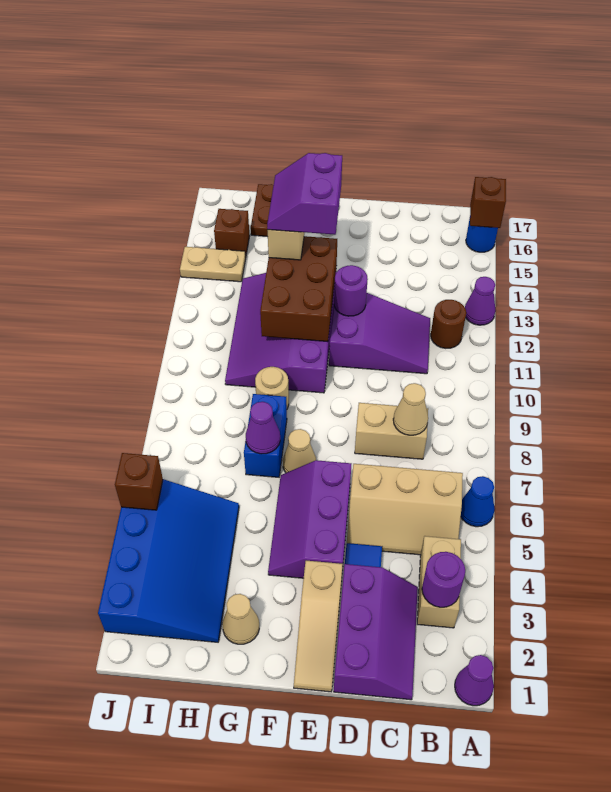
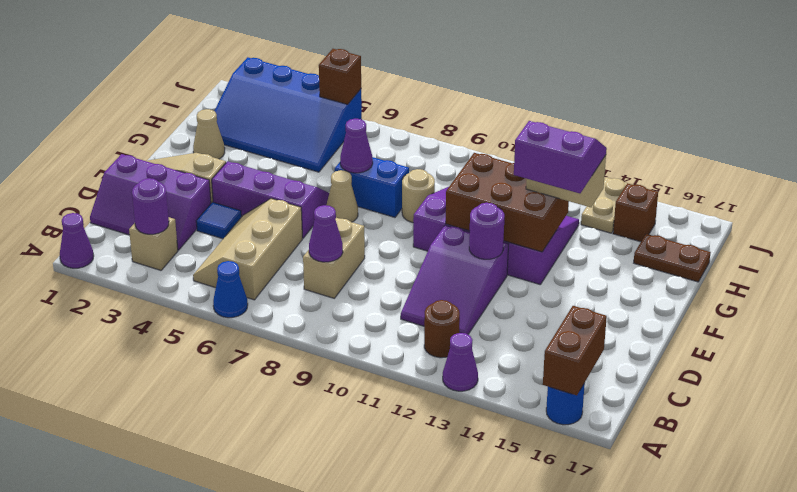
brown 1x1 brick [470,177,506,228] -> brown 1x2 brick [543,306,607,395]
tan 1x2 brick [417,536,461,628] -> tan 1x1 brick [129,217,178,270]
tan 1x1 cone [393,383,428,435] -> purple 1x1 cone [309,205,343,262]

